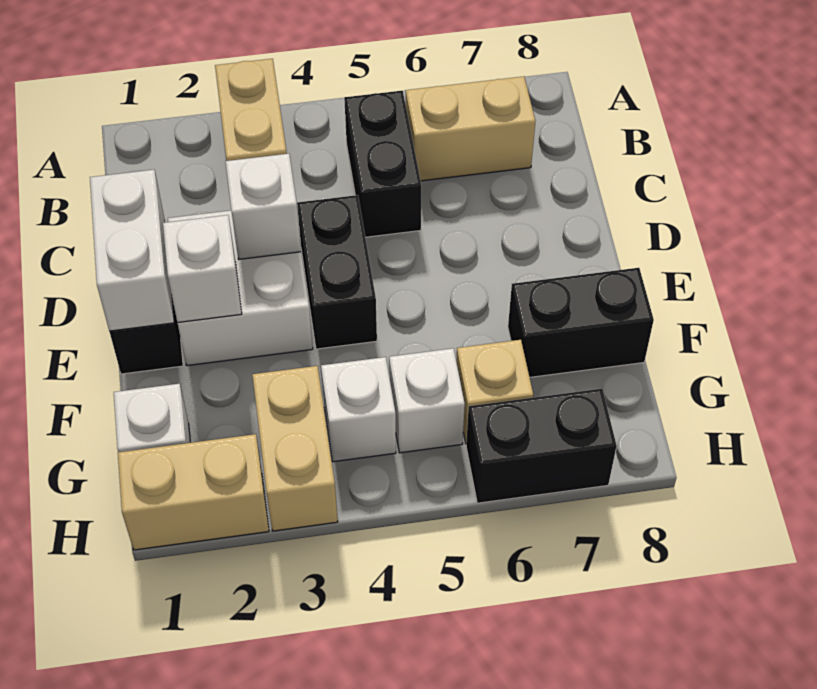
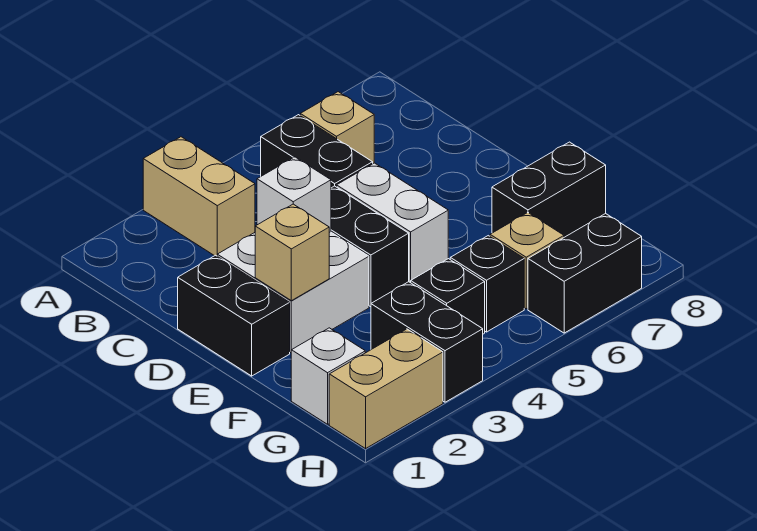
tan 1x2 brick [406,76,535,181] -> tan 1x1 brick [300,92,374,163]
white 1x2 brick [90,170,174,331] -> white 1x2 brick moved to [337,163,448,283]
white 1x1 brick [163,215,242,323] -> tan 1x1 brick [255,204,329,301]
tan 1x2 brick [252,366,338,531] -> black 1x2 brick [371,282,483,402]
white 1x1 brick [321,357,396,462] -> black 1x1 brick [411,259,485,334]
white 1x1 brick [389,348,465,453] -> black 1x1 brick [450,236,524,332]

